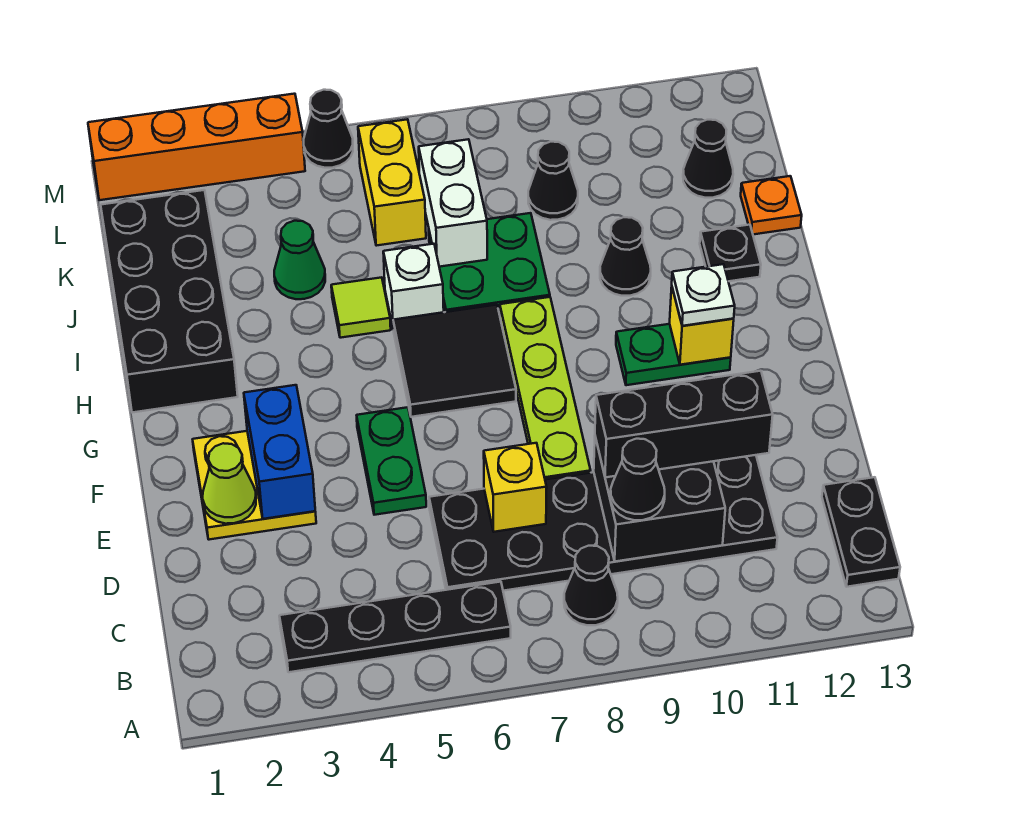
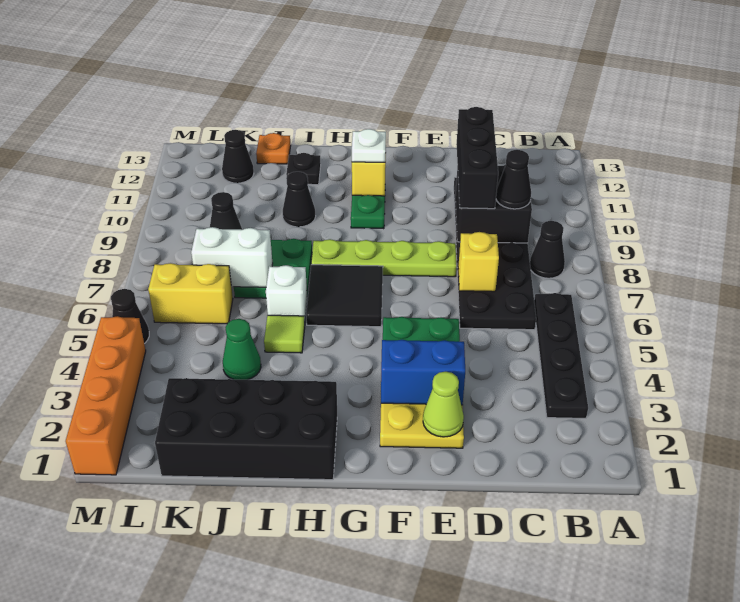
black 1x2 plate [822,477,900,587] -> none

